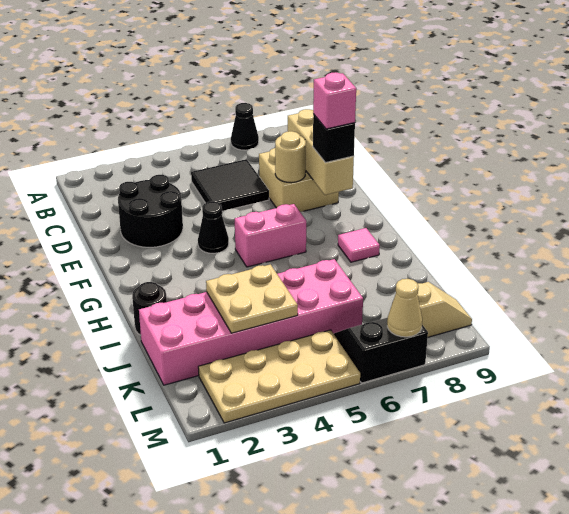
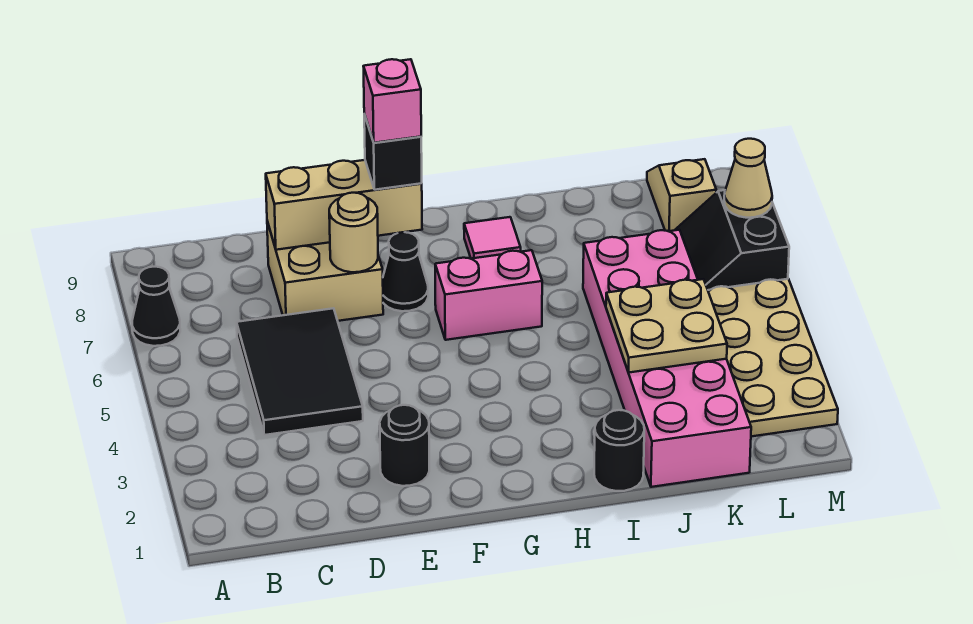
black 2x2 tile [191,159,269,211] -> black 2x3 tile [237,308,363,435]
black 2x2 round brick [118,175,183,247] -> black 1x1 round brick [380,405,429,486]
black 1x1 cone [198,201,229,253] -> black 1x1 cone moved to [383,232,428,311]
pink 1x2 brick [235,204,306,267] -> pink 1x2 brick turned to [435,250,542,340]

